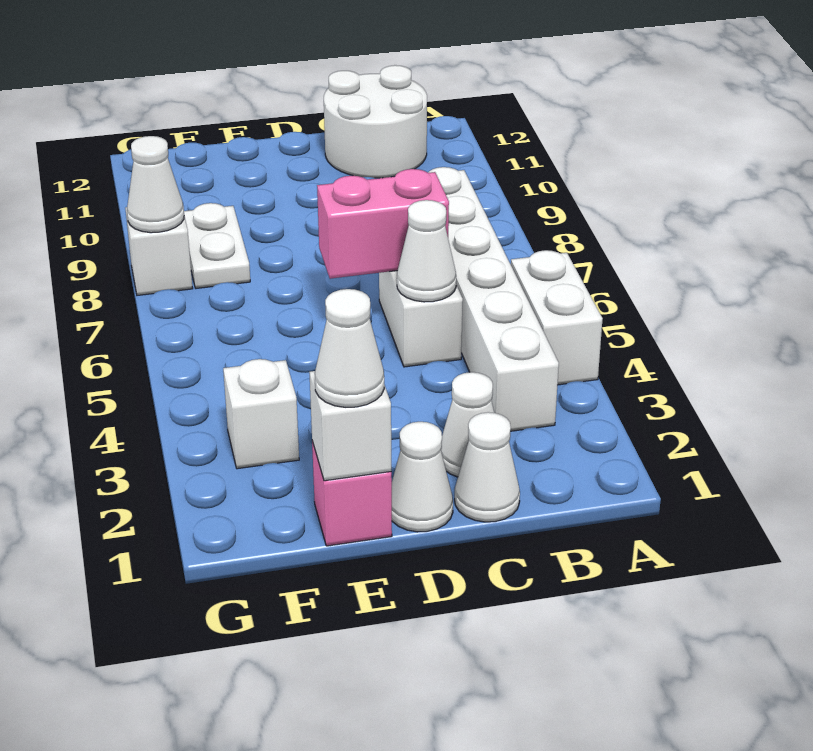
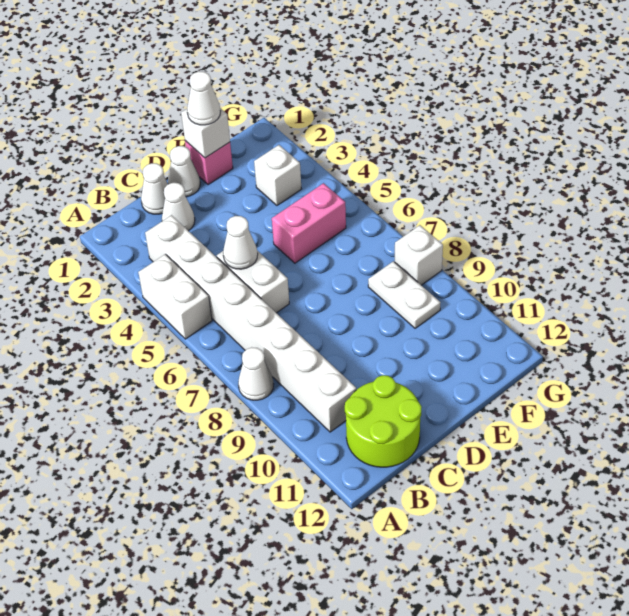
white 1x6 brick [428,167,559,431] -> white 1x8 brick [145,215,356,432]
white 2x2 round brick [324,65,427,178] -> lime 2x2 round brick [345,375,422,467]
pink 1x2 brick [317,169,449,279] -> pink 1x2 brick moved to [272,183,346,263]
white 1x1 cone [127,136,184,233] -> white 1x1 cone moved to [238,347,274,400]

